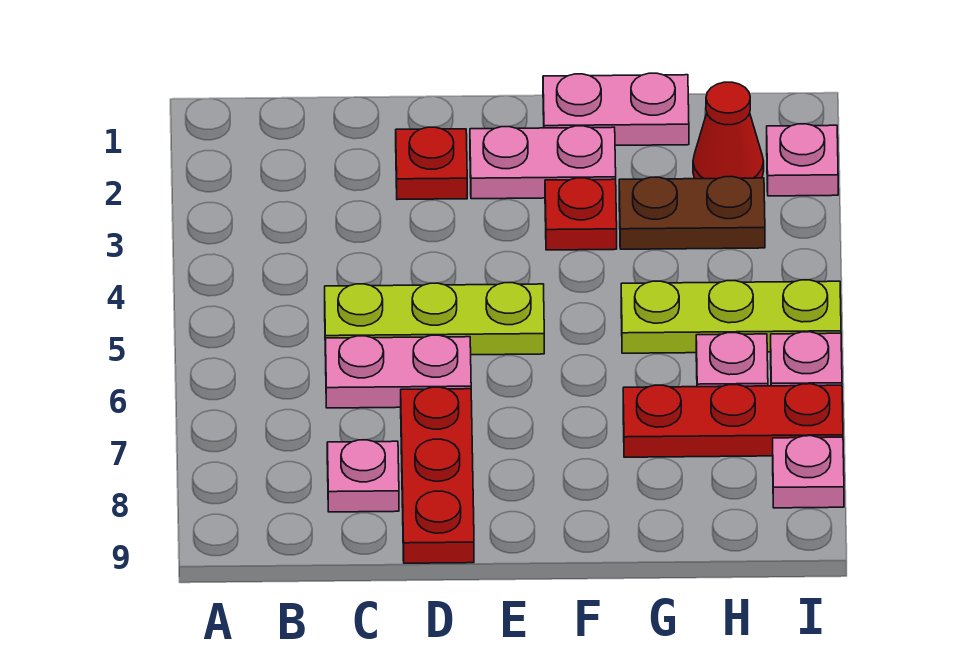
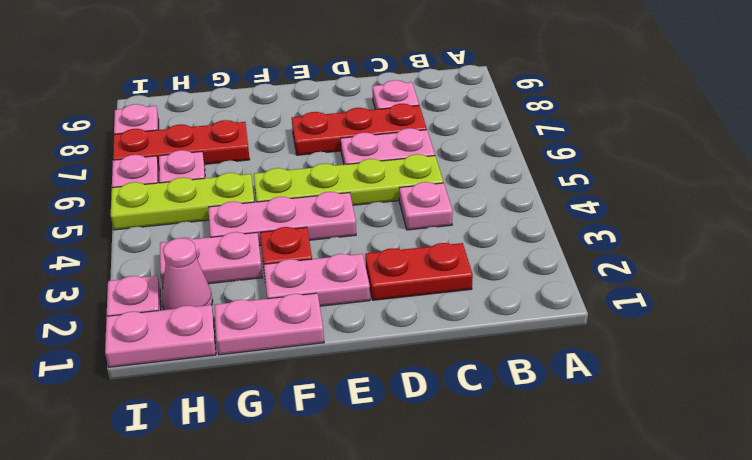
none -> pink 1x1 plate [399,182,453,230]
lime 1x3 plate [325,283,544,356] -> lime 1x4 plate [254,154,443,205]
red 1x1 plate [396,127,467,200] -> red 1x2 plate [365,243,473,300]
red 1x3 plate [401,387,474,563] -> red 1x3 plate turned to [292,104,427,155]
none -> pink 1x3 plate [208,192,356,246]
brown 1x2 plate [619,177,765,249] -> pink 1x2 plate [160,232,263,287]
none -> pink 1x2 plate [105,305,216,367]
red 1x1 cone [693,82,764,179] -> pink 1x1 cone [162,238,213,310]

